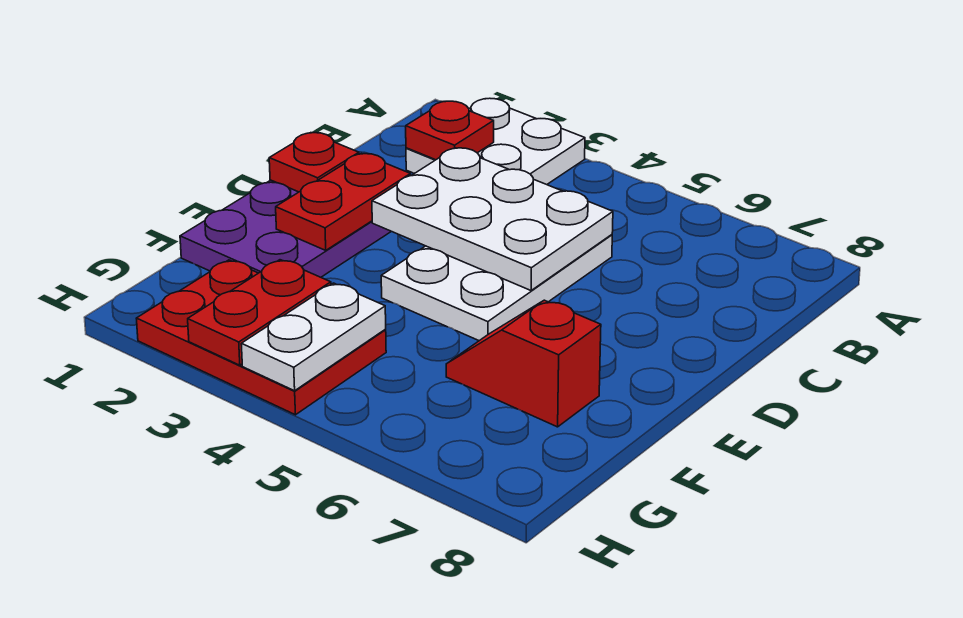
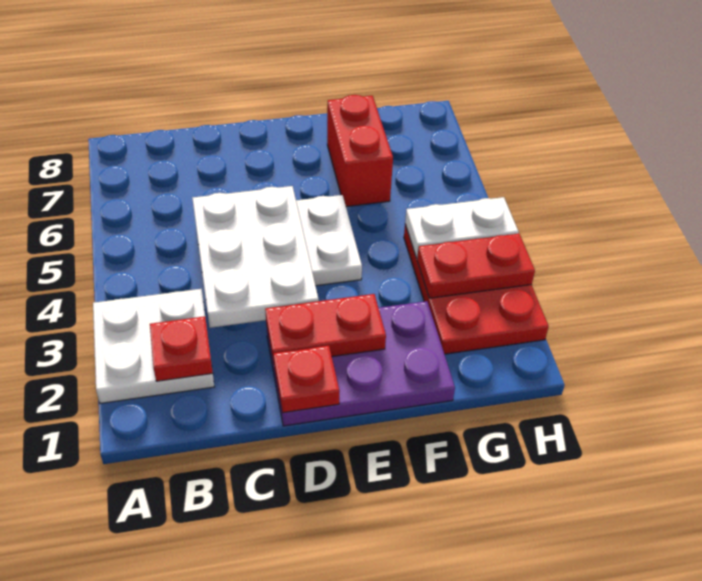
red 1x2 slope [446,300,601,427] -> red 1x2 brick [327,95,393,207]

